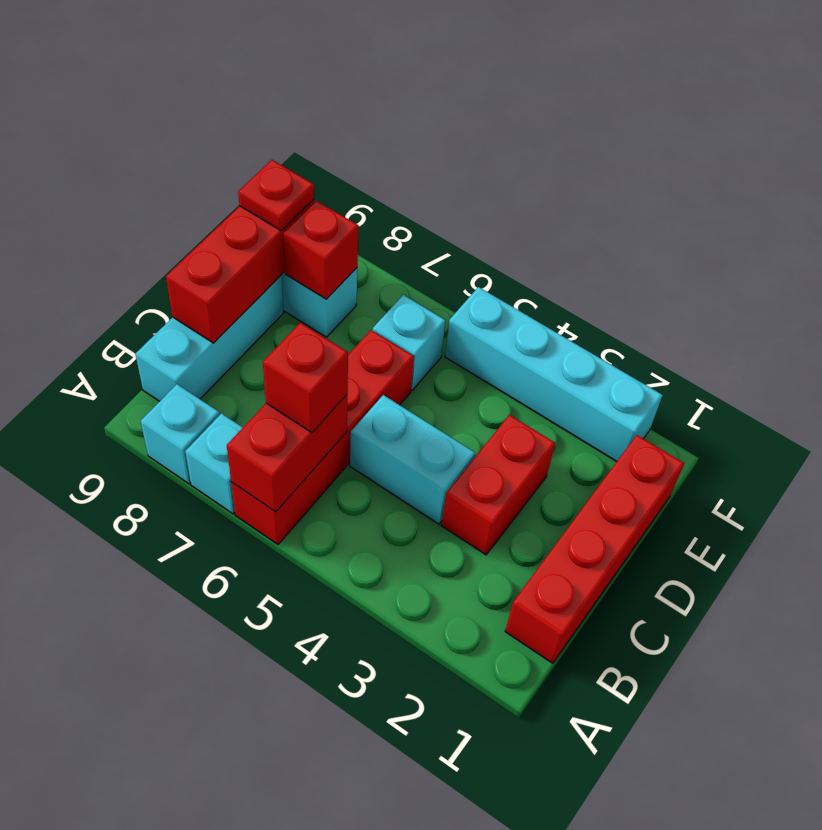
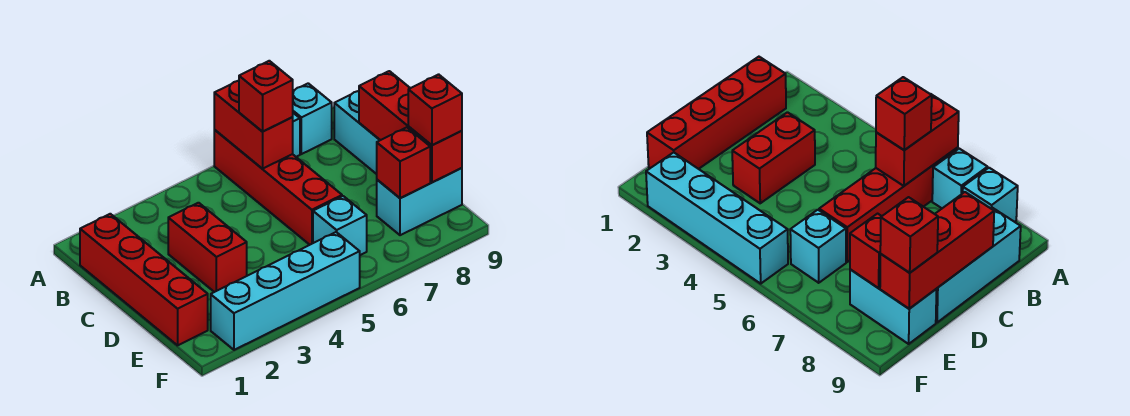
cyan 1x2 brick [350,395,475,524] -> none
red 1x1 plate [238,160,314,231] -> red 1x1 brick [408,74,462,145]

